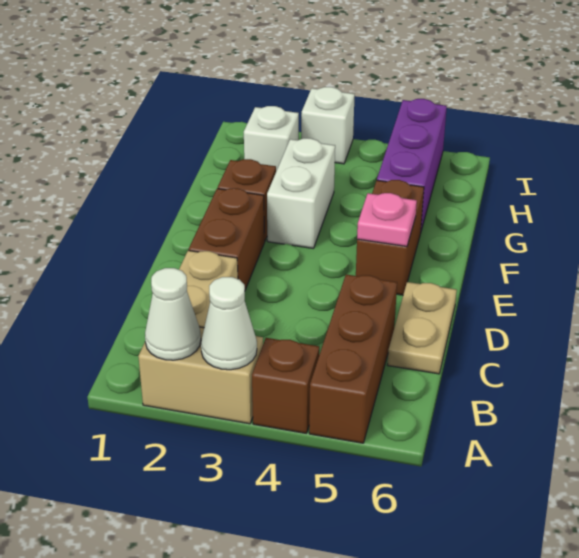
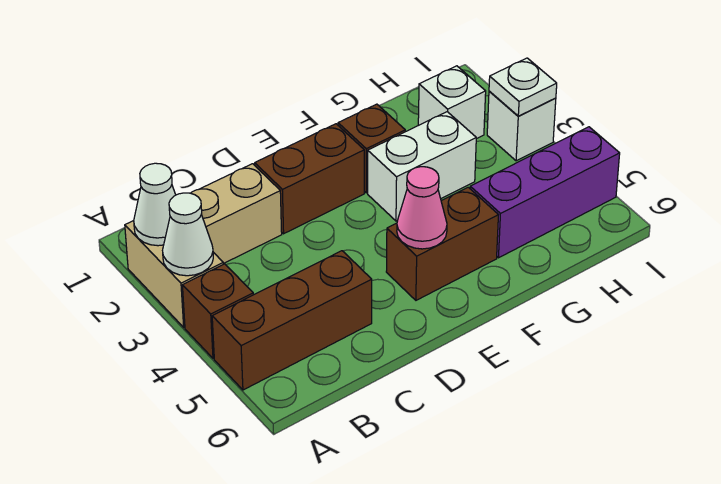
tan 1x2 plate [388,282,457,374] -> none
pink 1x1 plate [357,193,417,246] -> pink 1x1 cone [397,167,447,249]
none -> white 1x1 plate [489,58,557,116]

